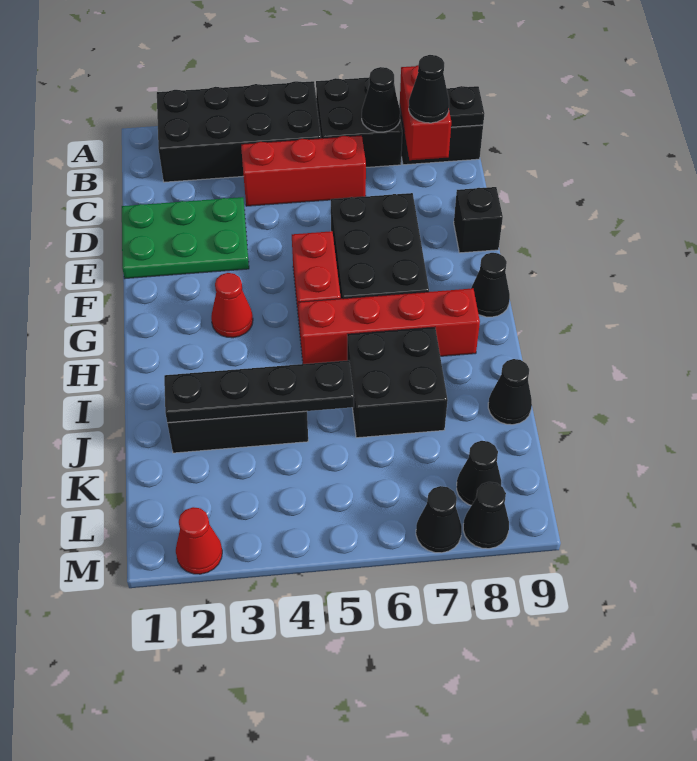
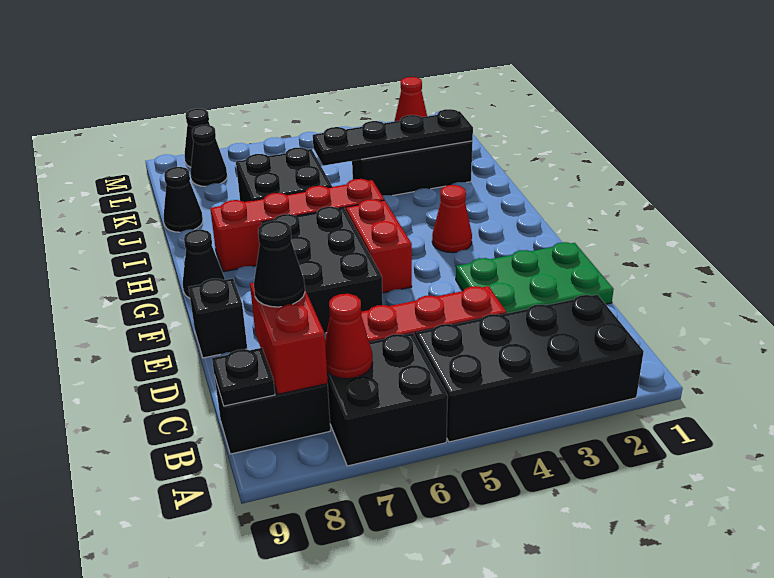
black 1x1 cone [362,67,400,132] -> red 1x1 cone [325,294,373,379]
black 1x1 cone [416,486,462,553] -> none

